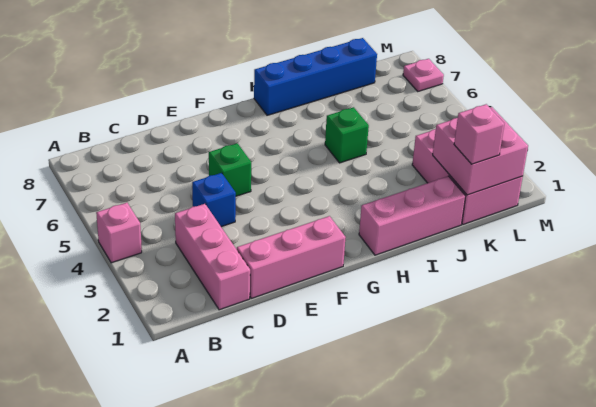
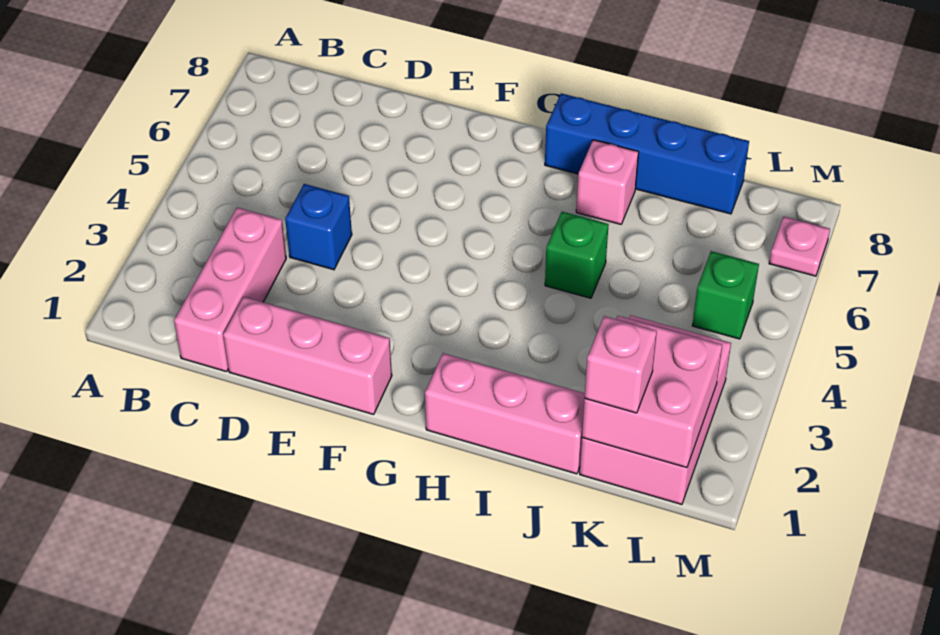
pink 1x1 brick [96,203,142,263] -> pink 1x1 brick moved to [576,140,639,224]
green 1x1 brick [209,143,251,196] -> green 1x1 brick moved to [692,251,759,339]

